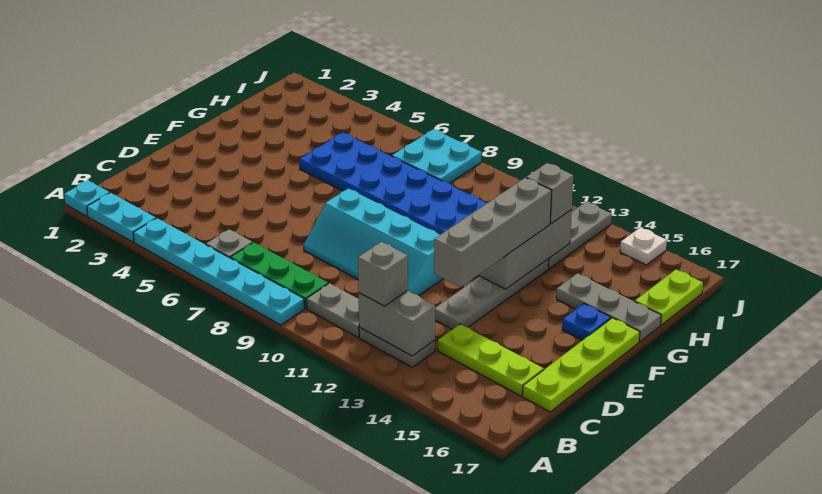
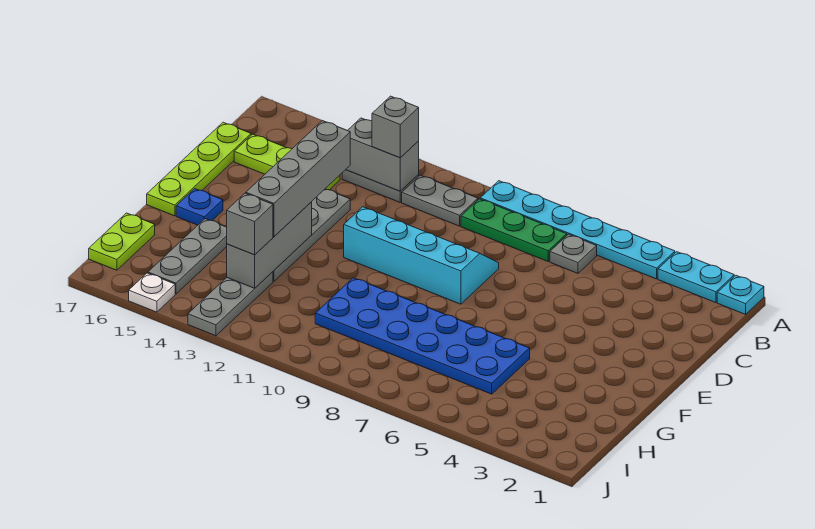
grey 1x3 plate [556,273,661,342] -> grey 1x3 plate turned to [148,219,227,294]
cyan 2x2 plate [392,129,482,183] -> none

